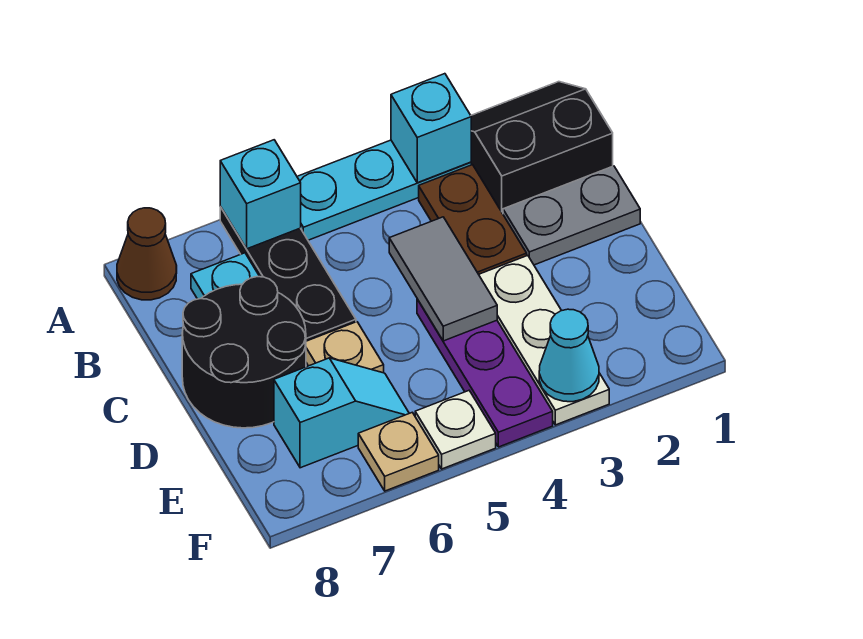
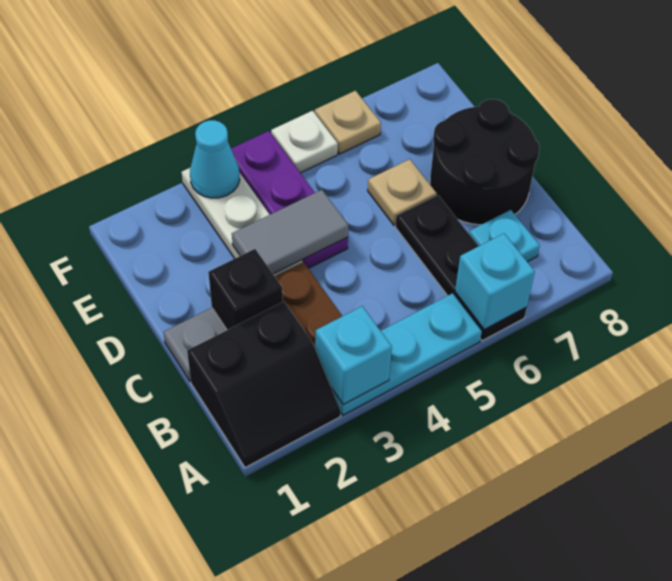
brown 1x1 cone [117,208,177,300] -> none
none -> black 1x1 brick [208,249,283,330]
grey 1x2 tile [389,217,497,341] -> grey 1x2 tile turned to [232,190,348,274]
cyan 1x2 slope [274,358,409,468] -> none

